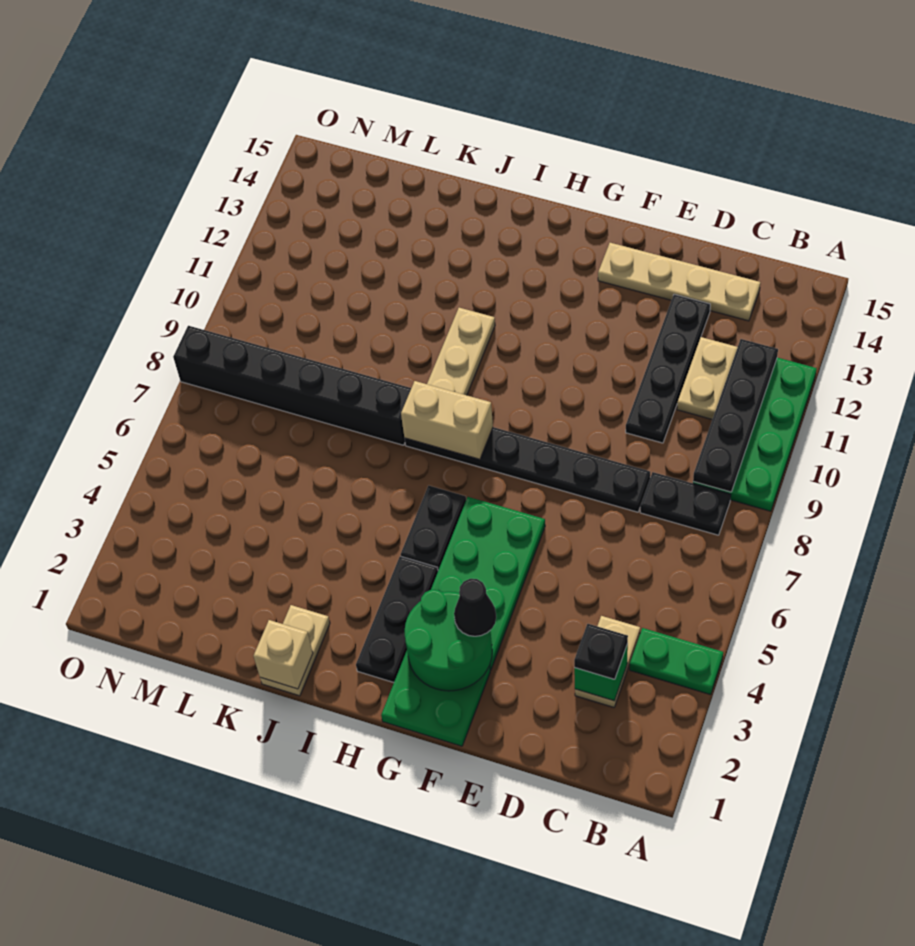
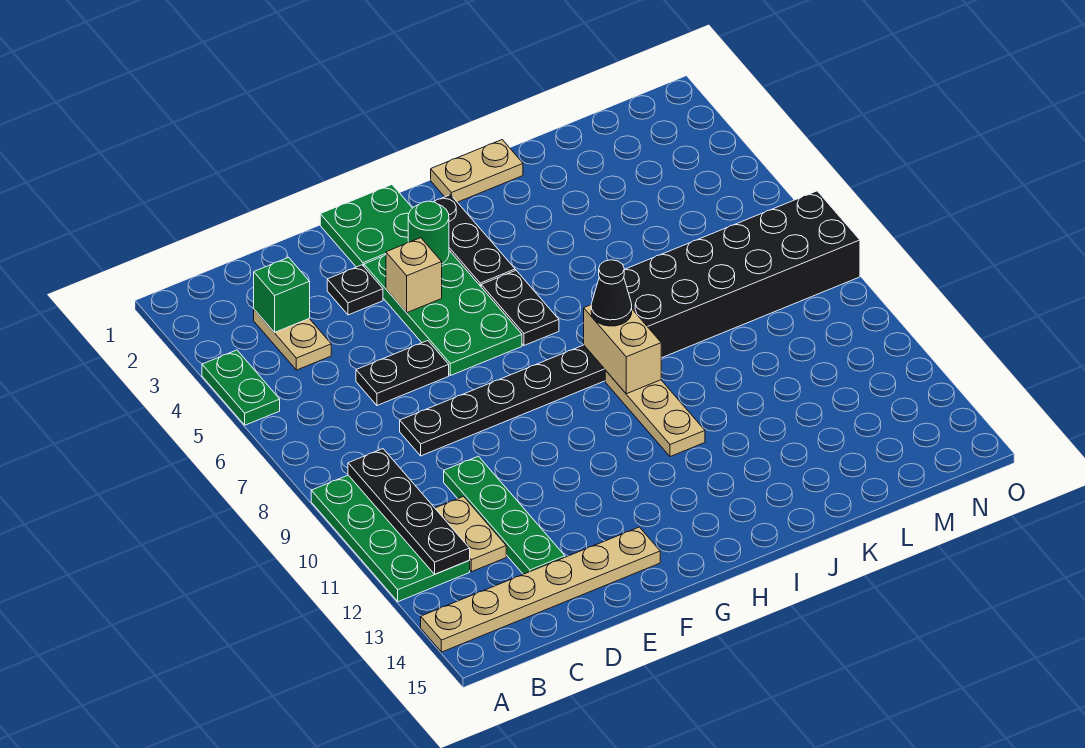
green 1x2 plate [630,628,723,695] -> green 1x2 plate turned to [202,350,280,425]
black 1x2 plate [640,472,731,535] -> black 1x2 plate moved to [356,341,449,405]
black 1x1 plate [574,624,628,679] -> black 1x1 plate moved to [327,265,383,315]
tan 1x4 plate [598,243,760,321] -> tan 1x6 plate [421,527,660,652]
black 1x4 plate [626,294,710,443] -> green 1x4 plate [444,456,565,574]
green 2x2 round brick [405,590,492,691] -> green 1x1 round brick [408,201,449,264]
black 1x1 cone [454,579,496,636] -> black 1x1 cone moved to [591,260,632,326]
tan 1x2 brick [401,381,493,459] -> tan 1x2 brick turned to [584,305,661,394]
tan 1x2 plate [260,605,330,696] -> tan 1x2 plate turned to [431,140,523,202]
tan 1x1 brick [254,620,313,689] -> tan 1x1 brick moved to [386,238,442,313]
black 1x6 brick [173,326,411,445] -> black 2x6 brick [624,191,860,358]

